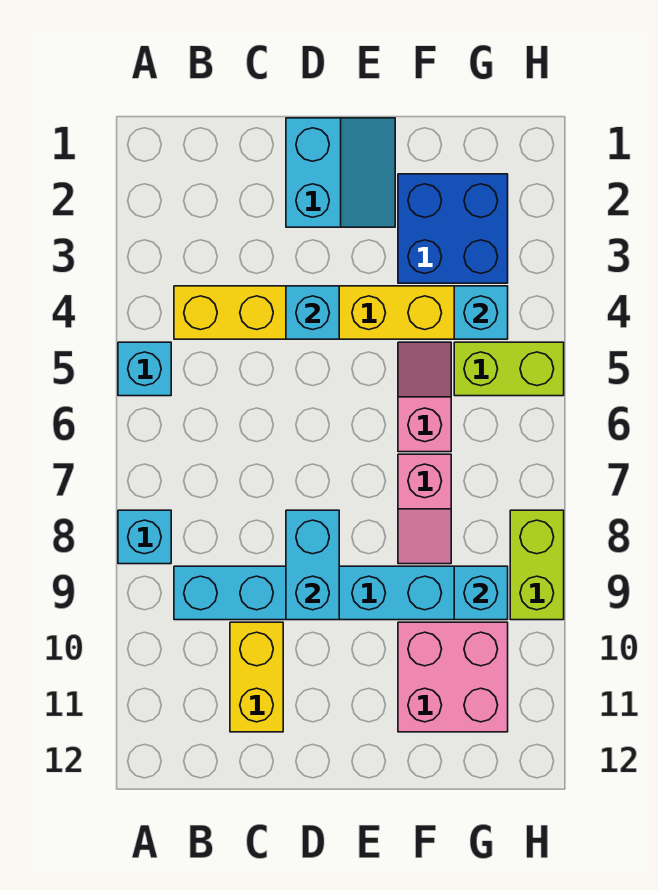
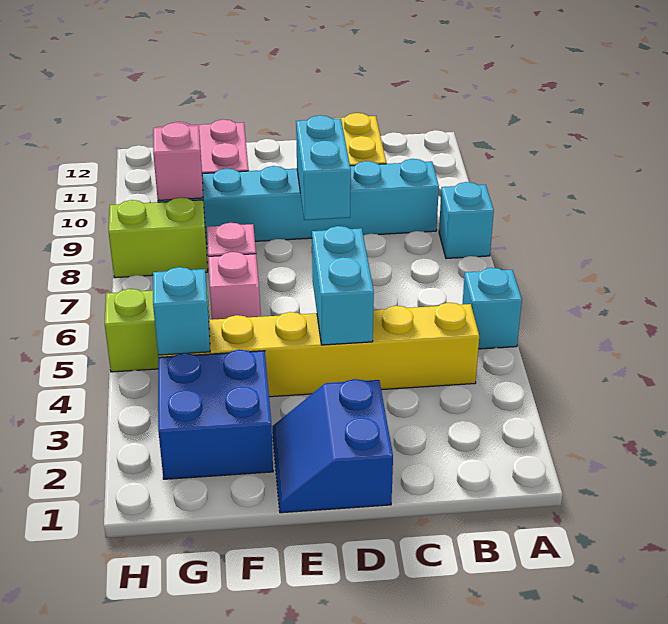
cyan 2x2 slope [286,118,395,227] -> blue 2x2 slope [272,379,393,513]
cyan 1x1 brick [286,286,339,339] -> cyan 1x2 brick [312,226,374,345]
cyan 1x1 brick [454,566,508,620] -> pink 1x1 brick [153,123,203,200]
lime 1x2 brick [510,510,564,620] -> lime 1x2 brick turned to [109,197,208,278]

